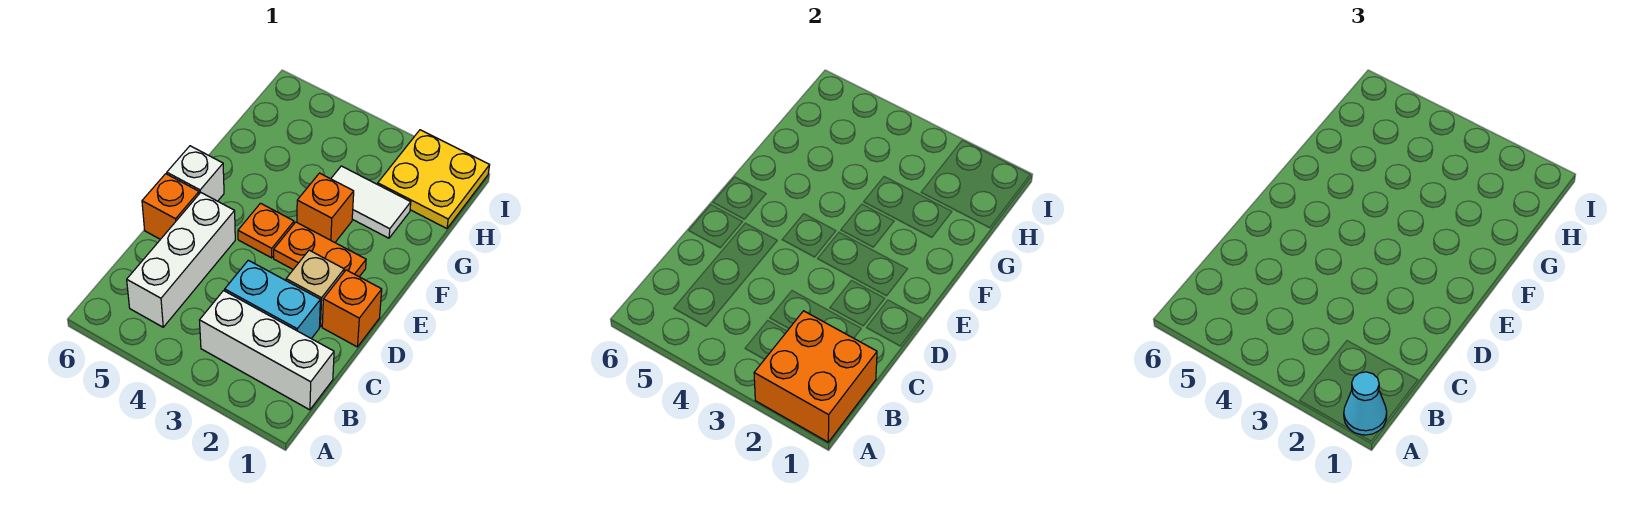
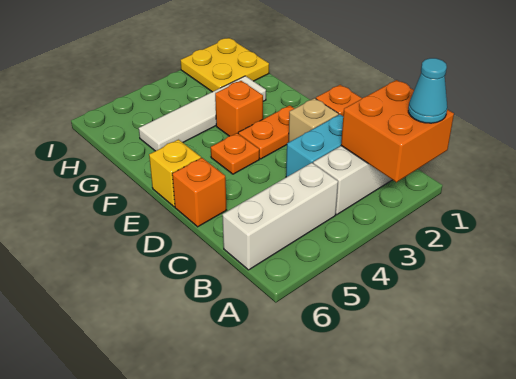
white 1x3 brick [127,193,235,327] -> white 1x3 brick turned to [222,163,338,270]
white 1x1 brick [167,146,224,201] -> yellow 1x1 brick [149,140,201,207]
white 1x2 tile [331,166,411,238] -> white 1x4 tile [139,76,266,151]

